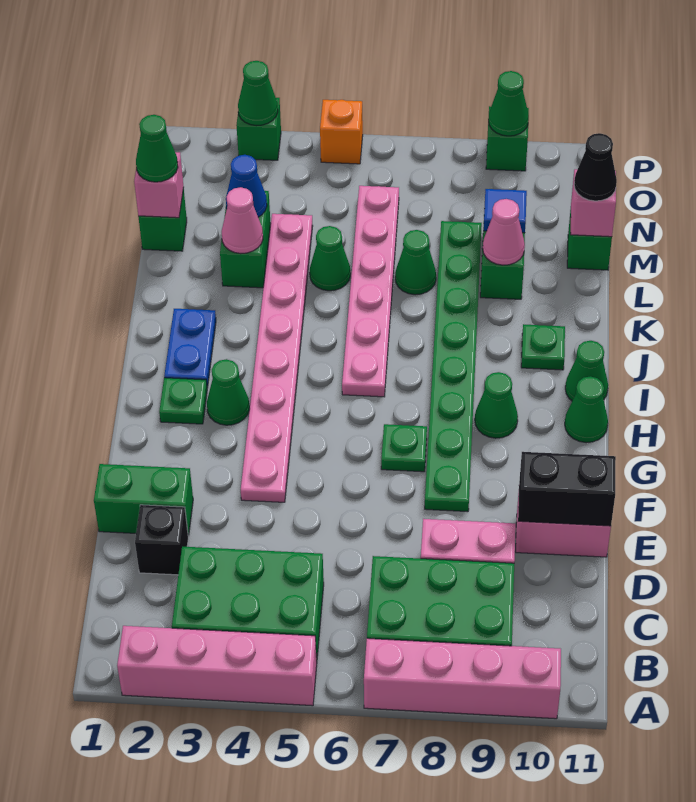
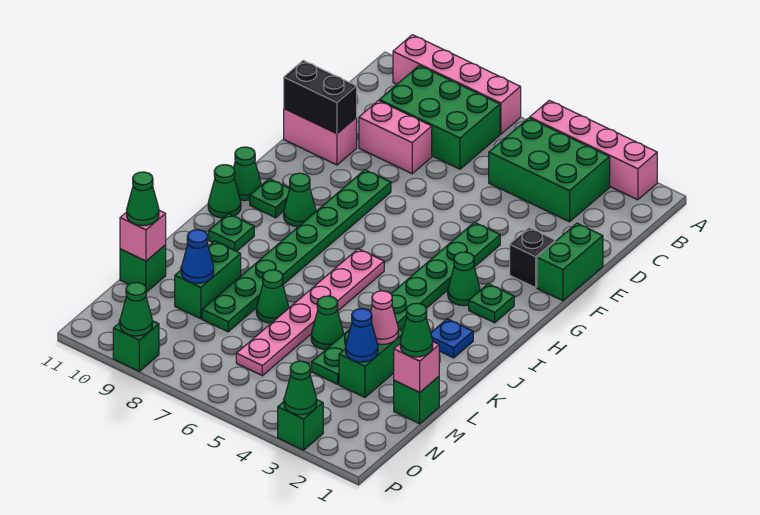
black 1x1 brick [135,505,188,575] -> black 1x1 brick moved to [510,228,555,288]
green 1x2 brick [94,464,193,536] -> green 1x2 brick turned to [537,223,603,301]
pink 1x8 plate [241,214,313,502] -> green 1x8 plate [312,222,500,384]
green 1x1 plate [381,424,427,472] -> green 1x1 plate moved to [250,179,290,218]
blue 1x2 plate [164,309,216,388] -> blue 1x1 plate [431,319,473,358]
pink 1x1 cone [483,199,525,265] -> none
blue 1x1 tile [483,189,527,233] -> blue 1x1 cone [181,230,214,283]
black 1x1 cone [574,133,617,201] -> green 1x1 cone [127,172,159,226]
orange 1x1 brick [320,100,363,164] -> none

